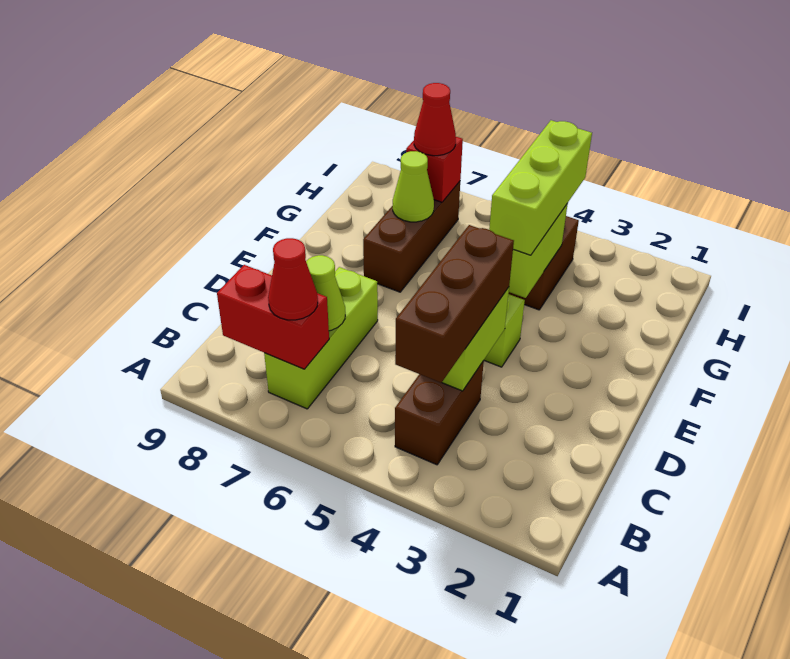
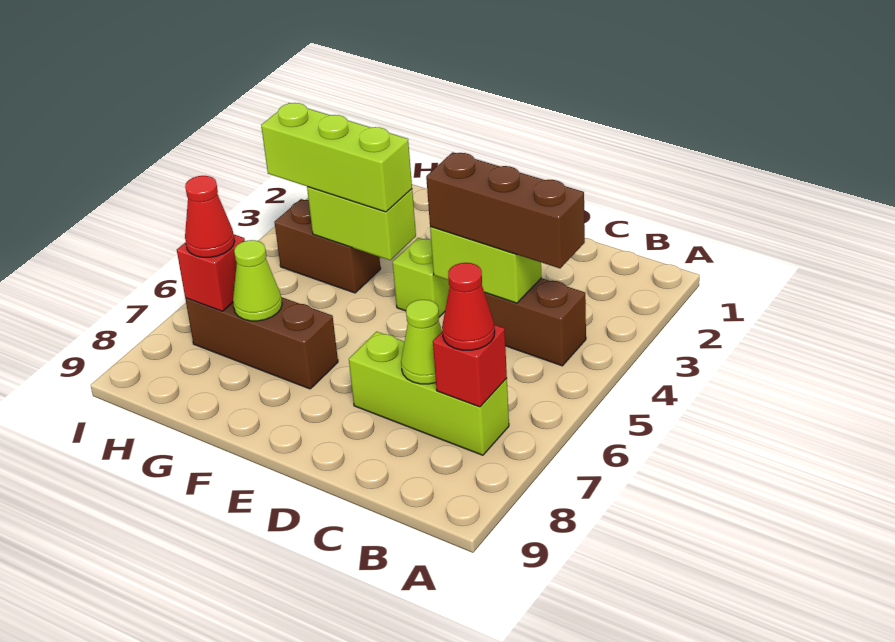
red 1x2 brick [217,265,329,369] -> red 1x1 brick [433,325,507,407]

